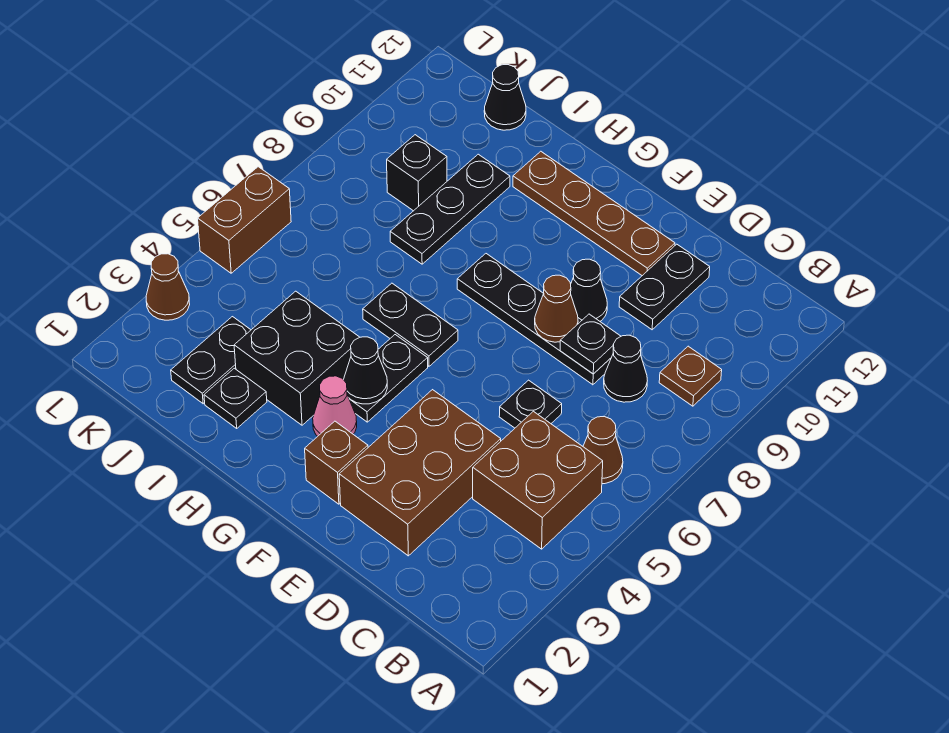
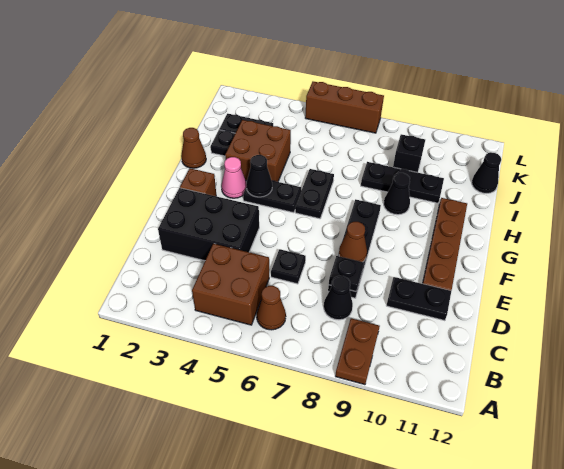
brown 1x1 plate [659,346,722,406] -> brown 1x2 plate [335,318,380,385]
brown 2x3 brick [339,390,501,556] -> black 2x3 brick [158,188,259,261]
black 1x1 cone [571,259,607,321] -> black 1x1 cone moved to [384,173,410,215]
black 2x2 brick [234,291,360,425] -> brown 2x2 brick [225,120,291,182]
brown 1x1 cone [146,254,190,320] -> brown 1x1 cone moved to [181,128,206,168]
brown 1x2 brick [198,167,291,273] -> brown 1x3 brick [305,82,384,133]

